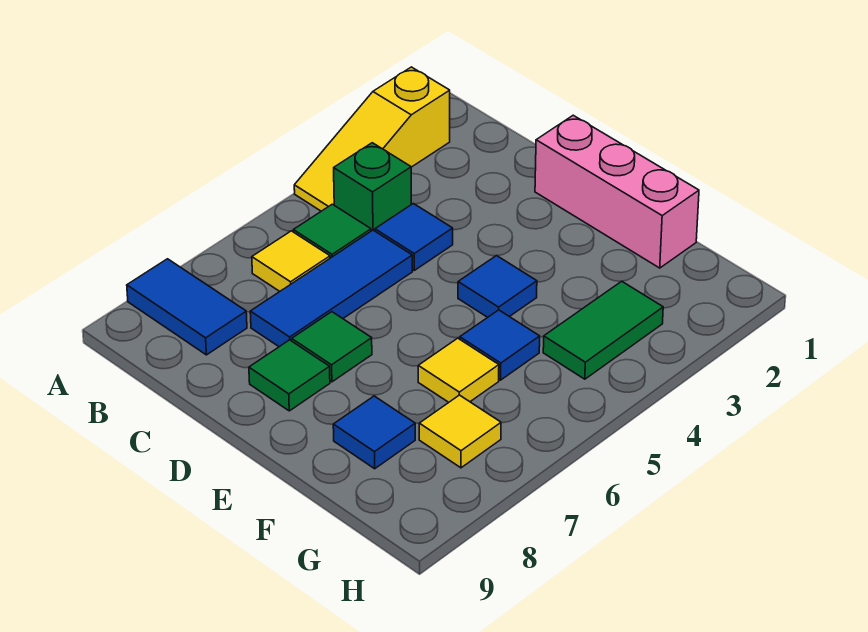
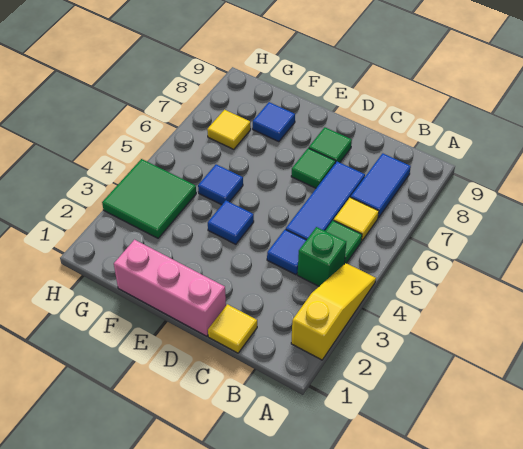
blue 1x2 tile [127,259,247,355] -> blue 1x2 tile turned to [351,153,411,218]
yellow 1x1 tile [418,338,499,402] -> yellow 1x1 tile moved to [208,304,257,353]
green 1x2 tile [543,281,663,379] -> green 2x2 tile [102,159,196,238]

